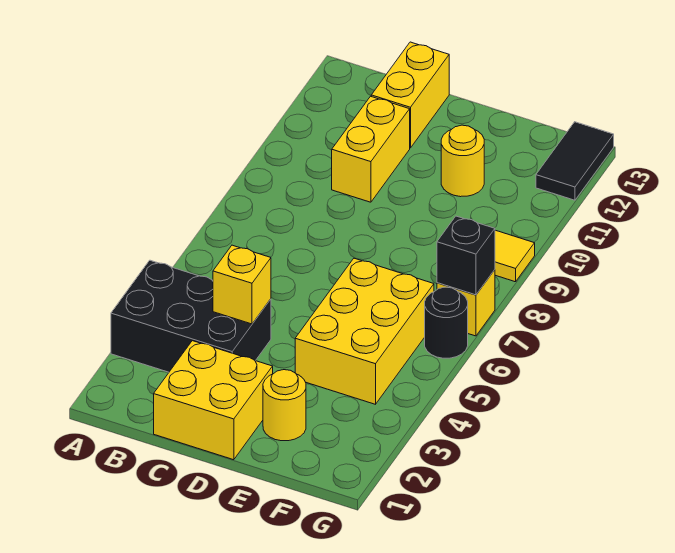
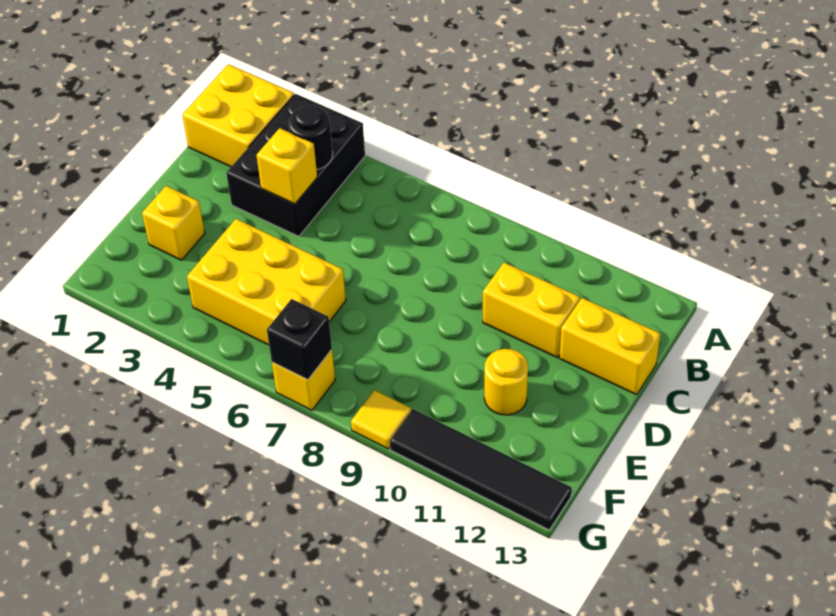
yellow 2x2 brick [154,341,273,460] -> yellow 2x2 brick moved to [182,64,294,167]
yellow 1x1 round brick [263,370,306,441] -> yellow 1x1 brick [142,186,205,260]
black 1x1 round brick [425,287,468,358] -> black 1x1 round brick moved to [289,106,333,169]
black 1x2 tile [536,122,614,200] -> black 1x4 tile [390,409,572,530]

